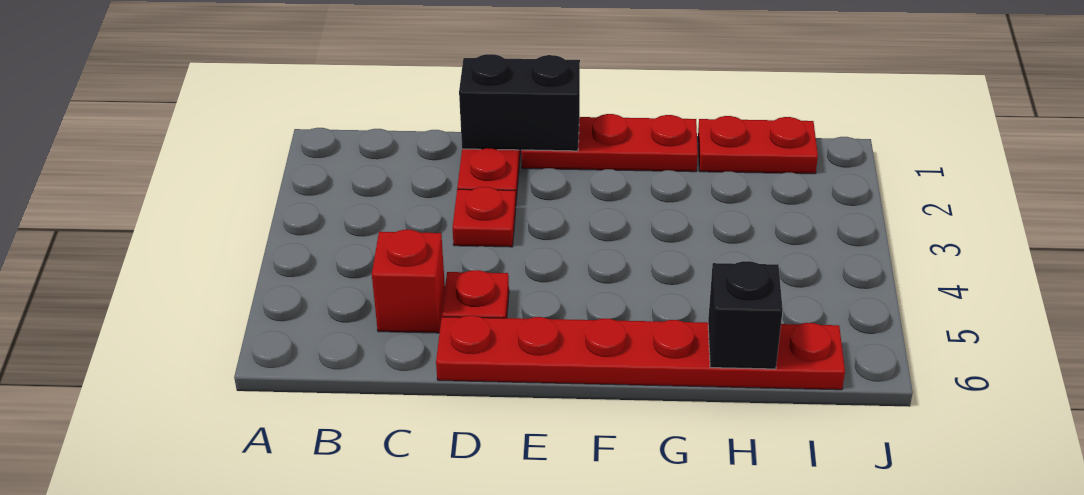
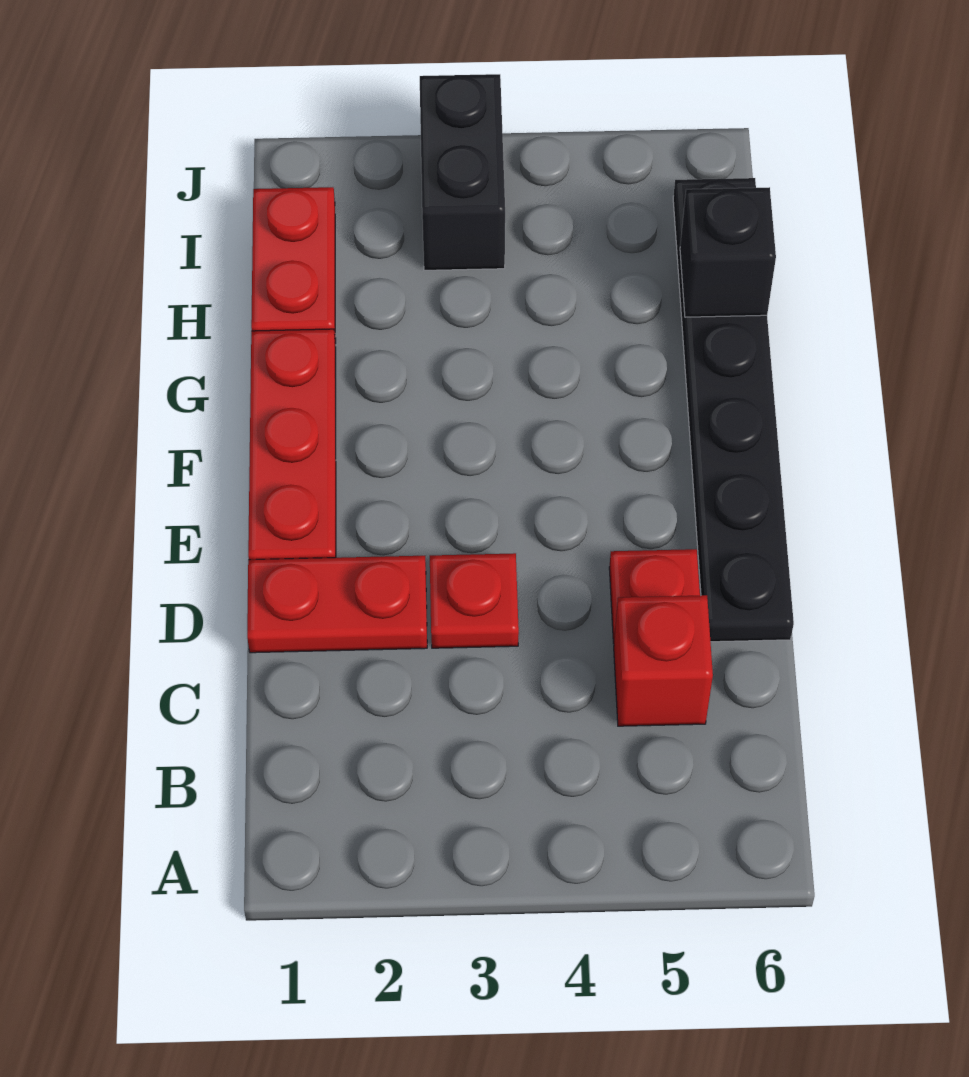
black 1x2 brick [459,54,580,151] -> black 1x2 brick moved to [420,74,505,270]
red 1x6 plate [436,316,845,390] -> black 1x6 plate [673,178,794,642]

